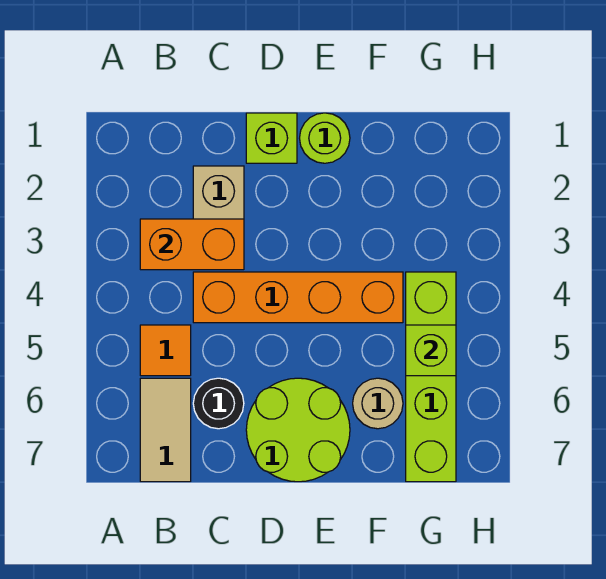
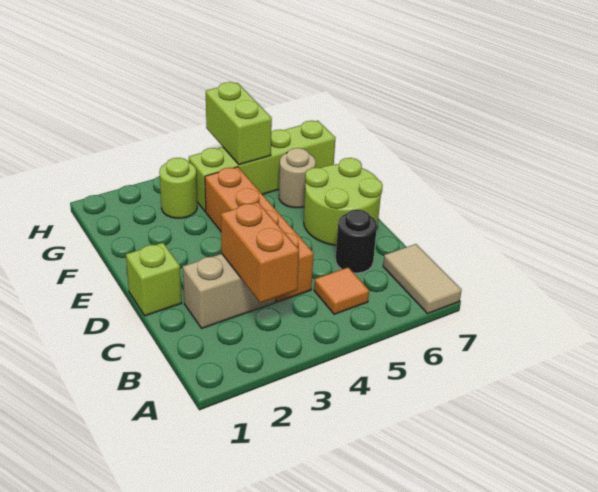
tan 1x2 tile [140,378,191,482] -> tan 1x2 tile turned to [383,244,462,314]
lime 1x1 round brick [300,113,350,163] -> lime 1x1 round brick moved to [159,158,197,218]
lime 1x1 brick [406,325,456,376] -> lime 1x2 brick [206,82,272,165]

